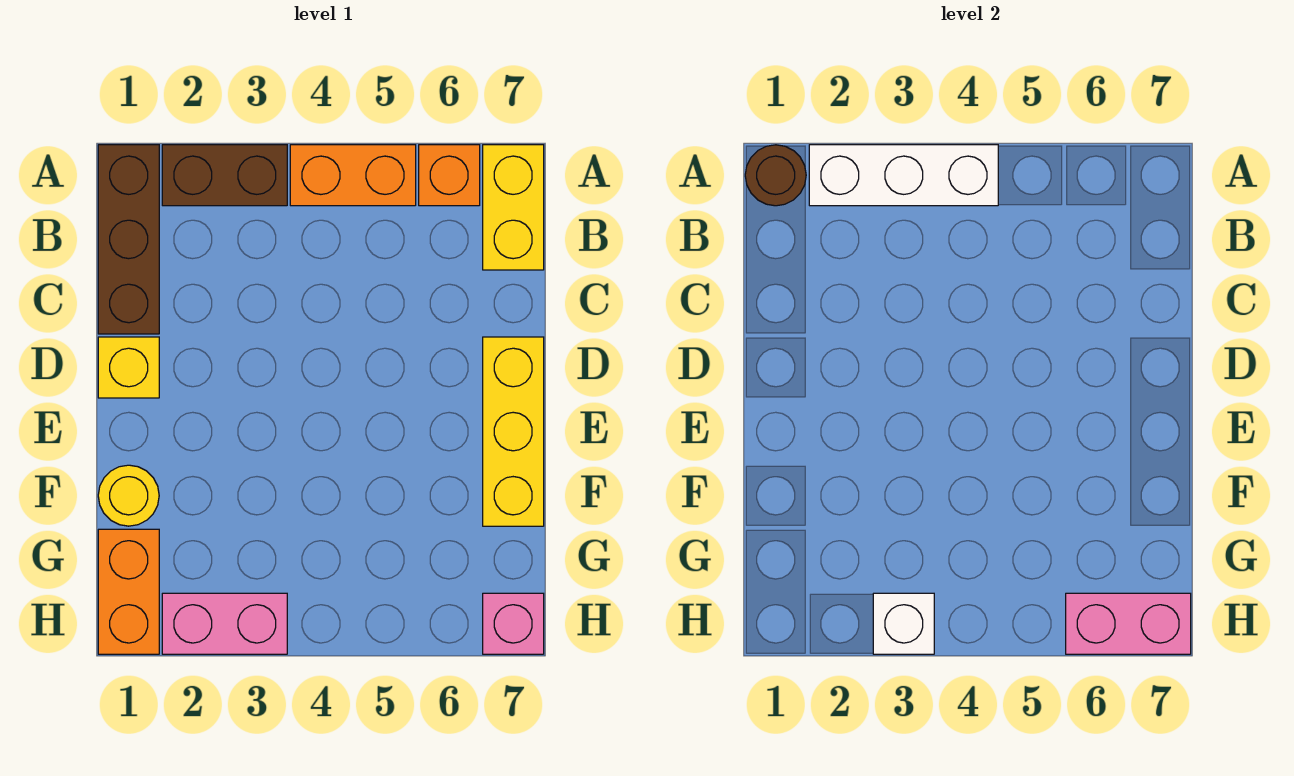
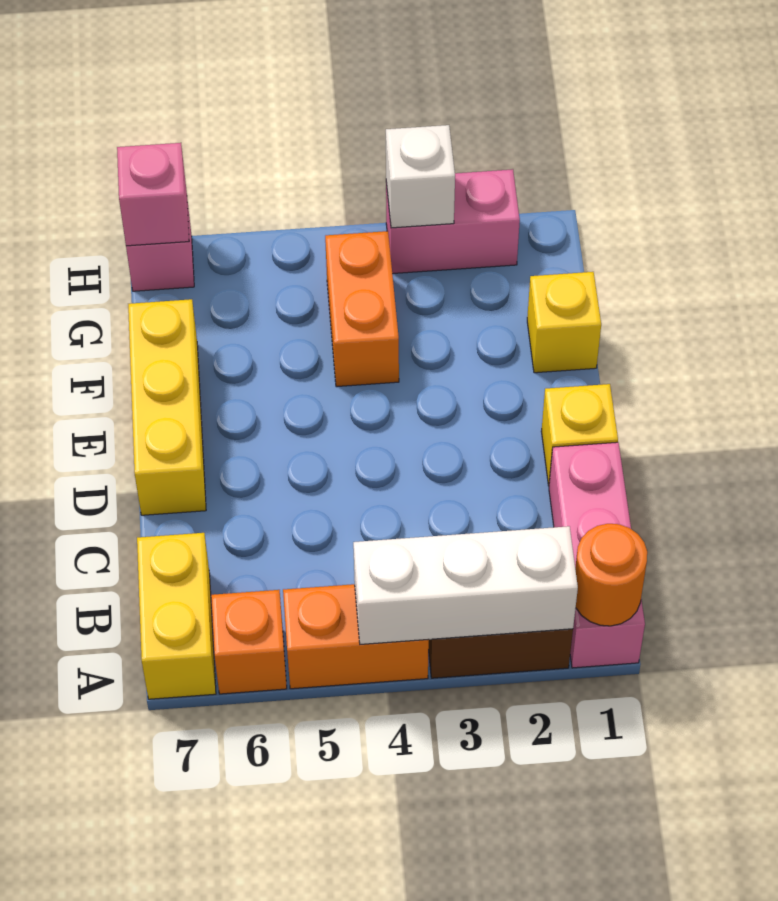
brown 1x3 brick [98,145,159,334] -> pink 1x3 brick [549,442,645,668]
brown 1x1 round brick [745,145,806,206] -> orange 1x1 round brick [575,524,647,626]
yellow 1x1 round brick [98,465,159,526] -> yellow 1x1 brick [527,272,601,373]
orange 1x2 brick [98,529,159,654] -> orange 1x2 brick moved to [325,231,399,387]
pink 1x2 brick [1066,593,1191,654] -> pink 1x1 brick [117,143,189,246]

